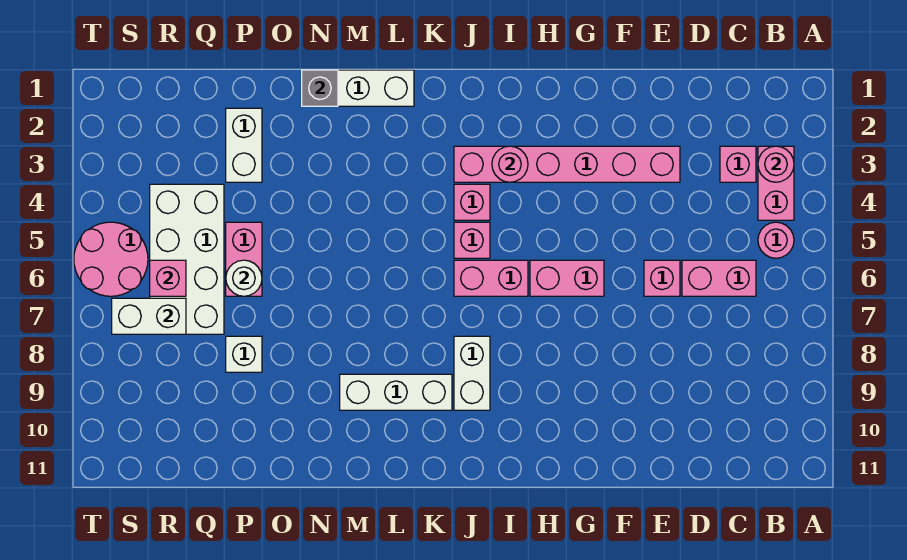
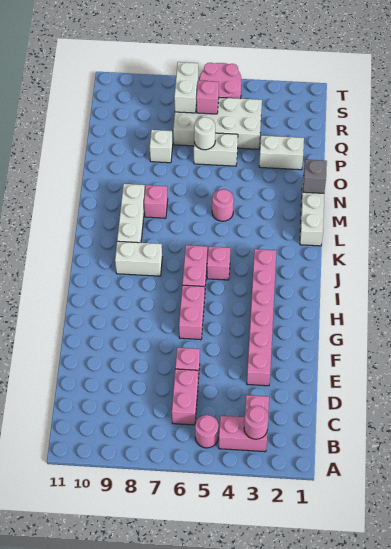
pink 1x1 round brick [492,146,528,182] -> pink 1x1 round brick moved to [212,189,234,221]
pink 1x1 brick [454,184,490,220] -> pink 1x1 brick moved to [144,185,168,218]
pink 1x2 brick [226,222,262,296] -> white 1x2 brick [194,133,238,166]

